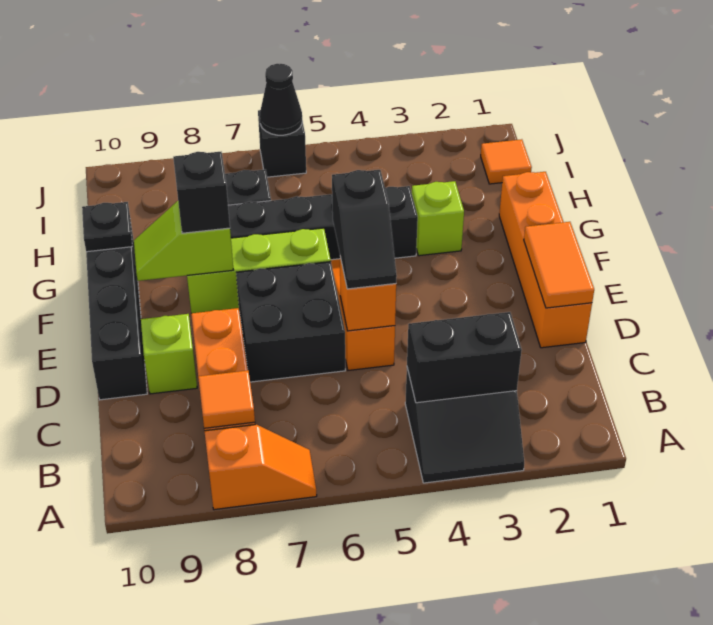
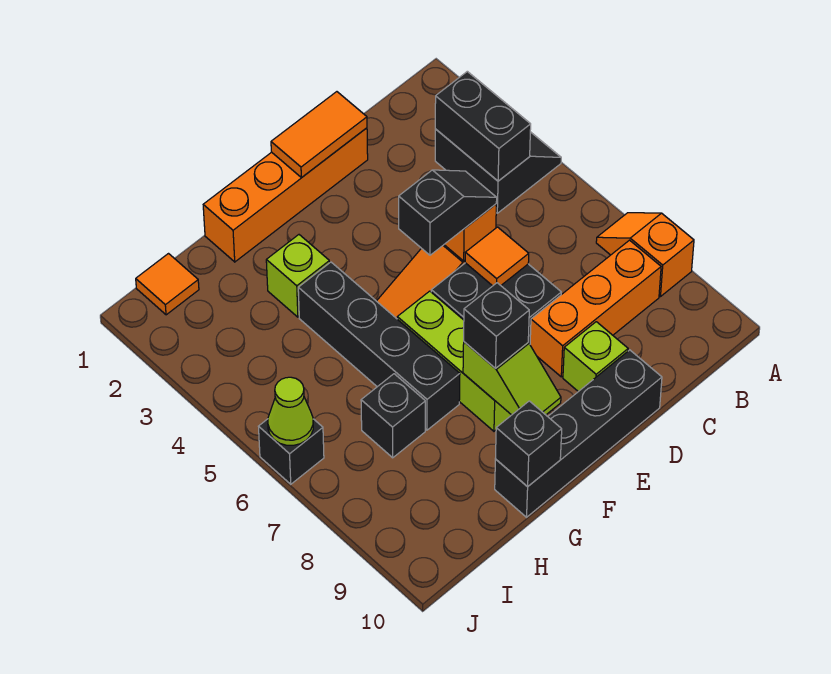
orange 1x1 tile [198,370,255,428] -> orange 1x1 tile moved to [465,227,529,286]
black 1x1 plate [82,202,132,252] -> black 1x1 brick [495,401,562,487]
black 1x1 cone [260,64,302,135] -> lime 1x1 cone [268,377,313,445]

